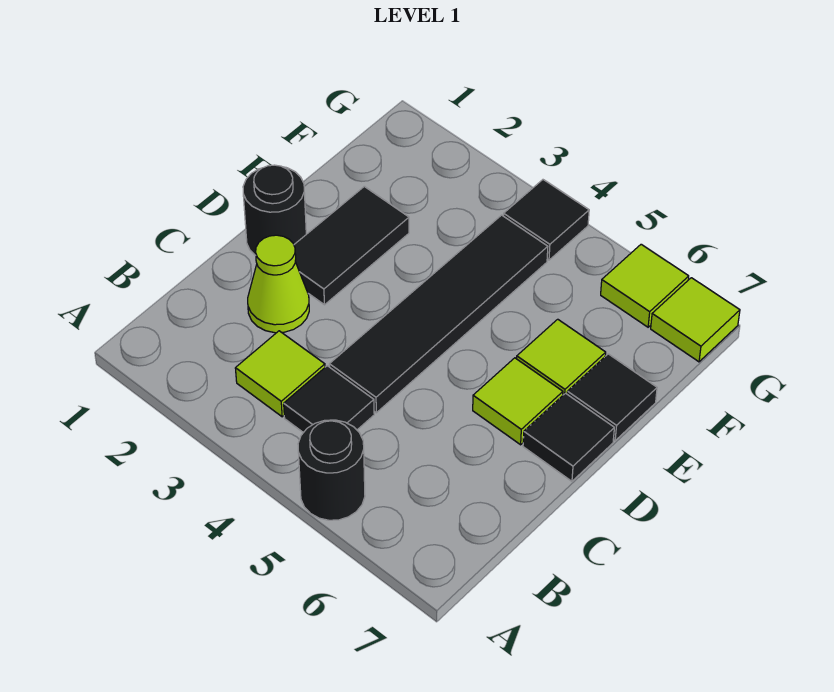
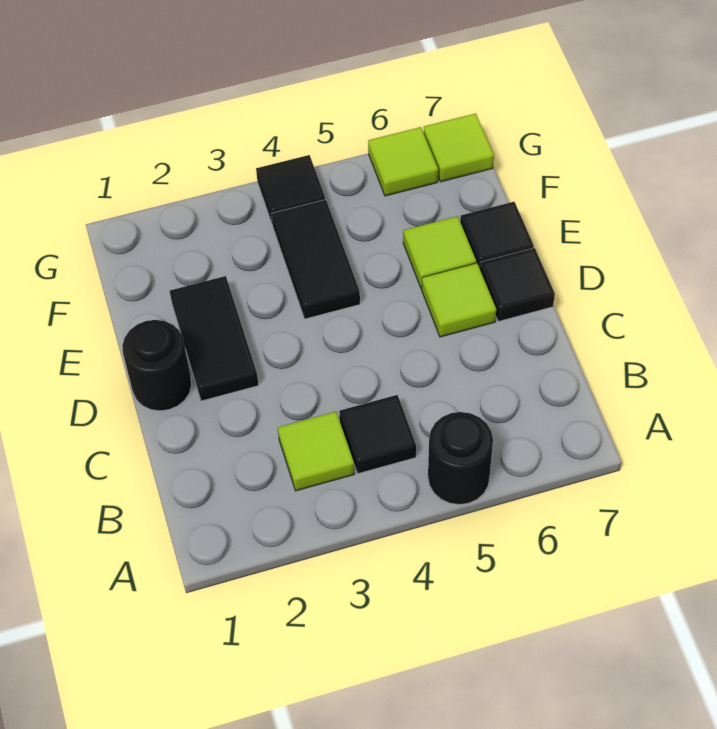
lime 1x1 cone [248,235,309,333] -> none
black 1x4 tile [329,215,548,413] -> black 1x2 tile [272,200,360,319]

